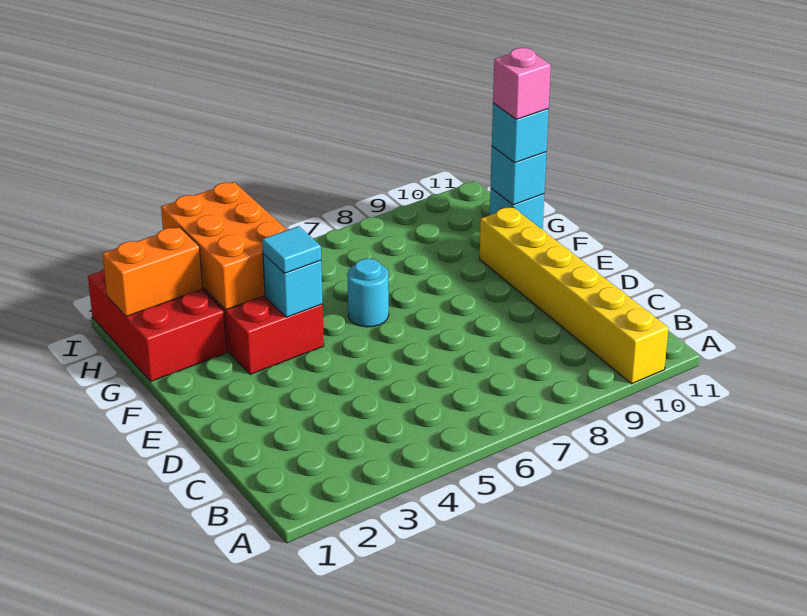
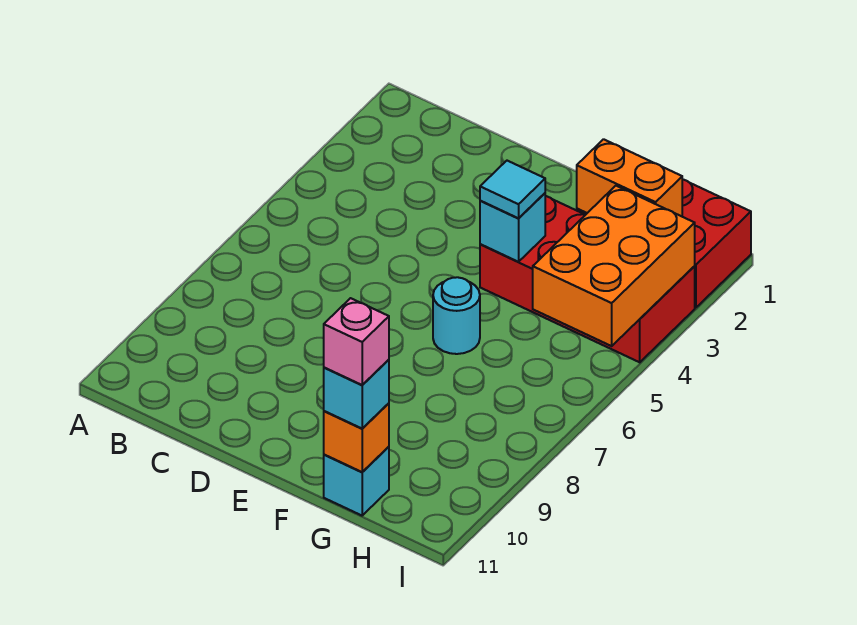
yellow 1x6 brick [480,207,668,384] -> none
orange 2x3 brick [161,182,287,310] -> orange 2x3 brick turned to [533,186,695,346]
cyan 1x1 brick [491,146,546,205] -> orange 1x1 brick [324,403,389,472]
orange 1x2 brick [103,227,202,317] -> orange 1x2 brick turned to [577,139,682,216]

